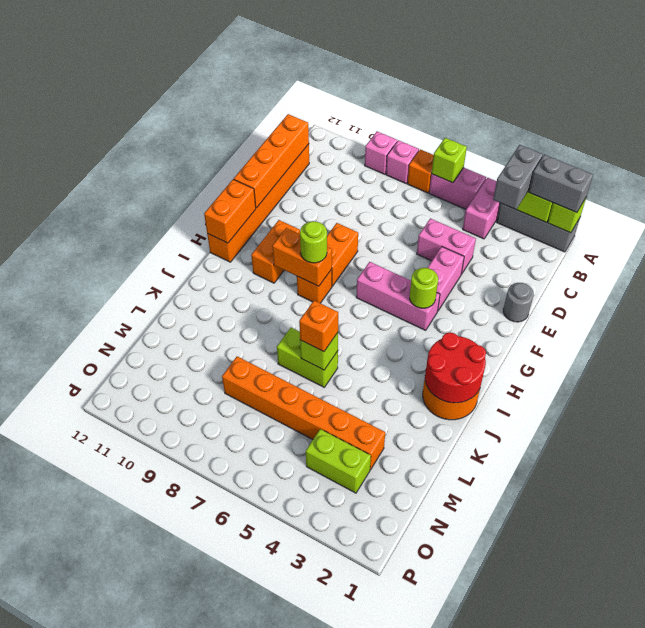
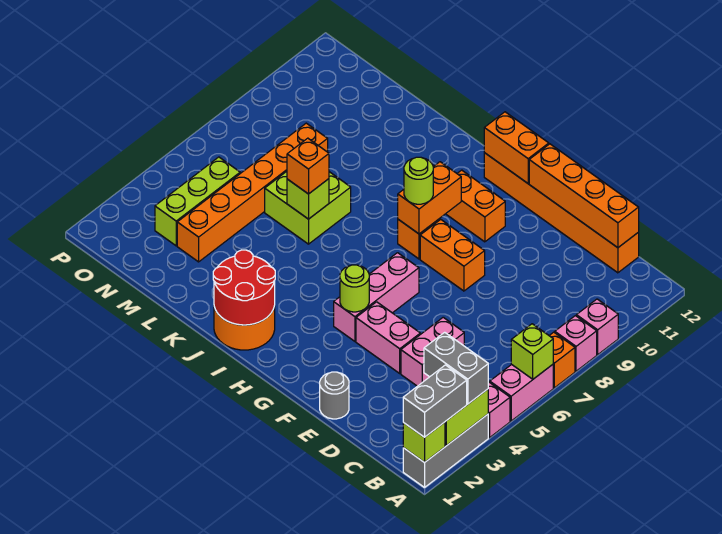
lime 1x2 brick [277,328,338,387] -> lime 2x2 brick [265,171,351,244]
lime 1x2 brick [306,429,371,493] -> lime 1x3 brick [155,157,240,246]

